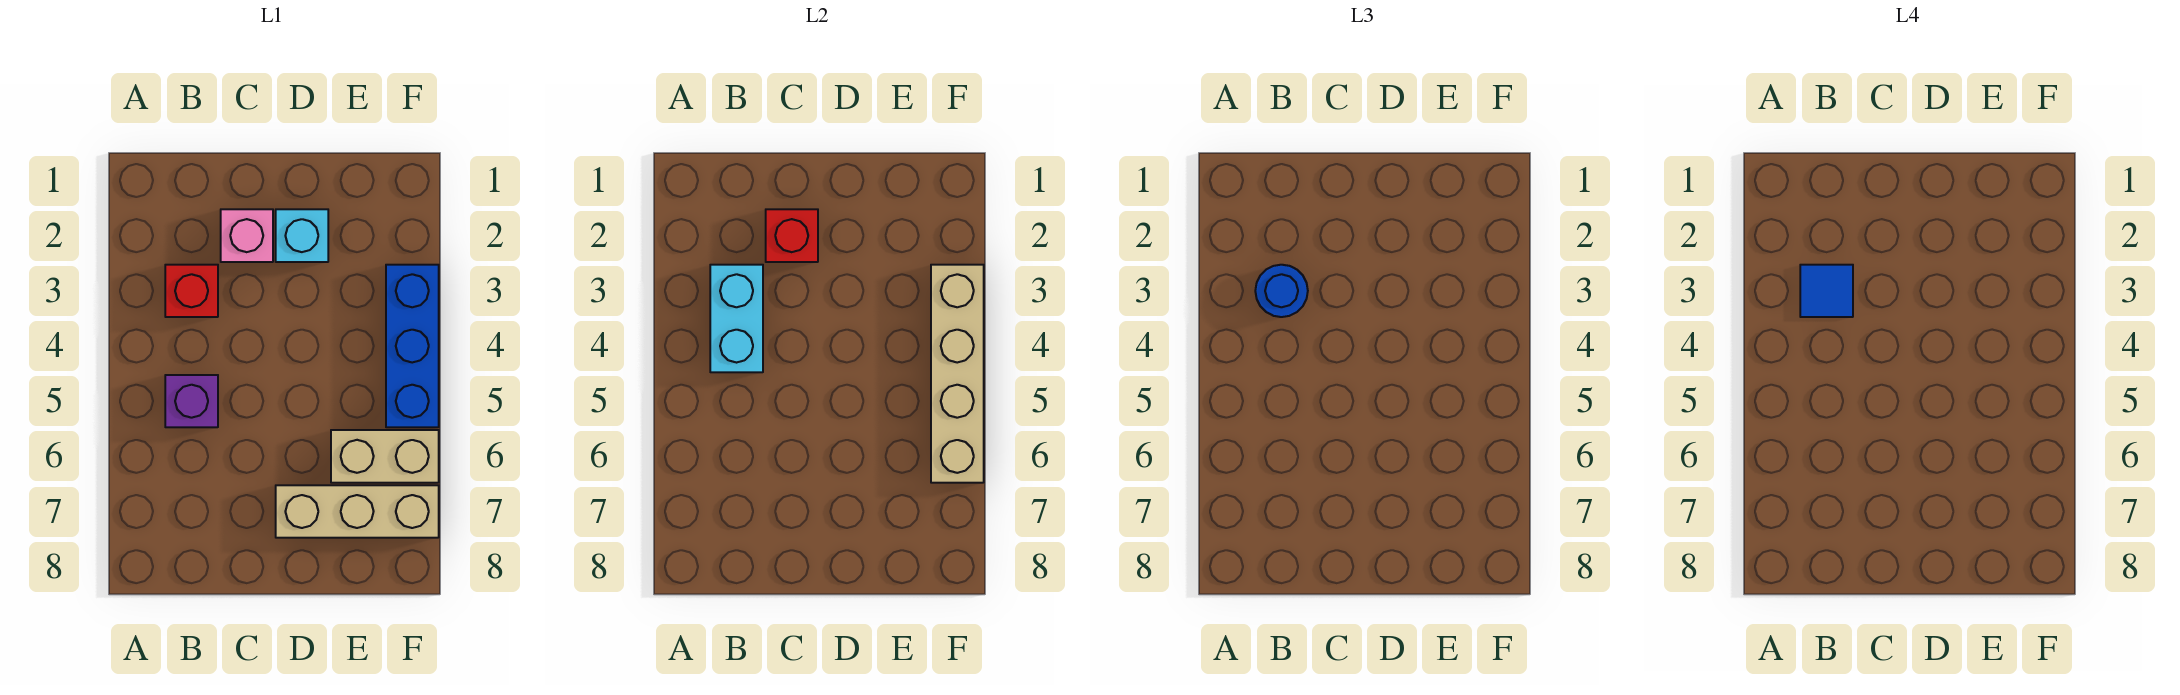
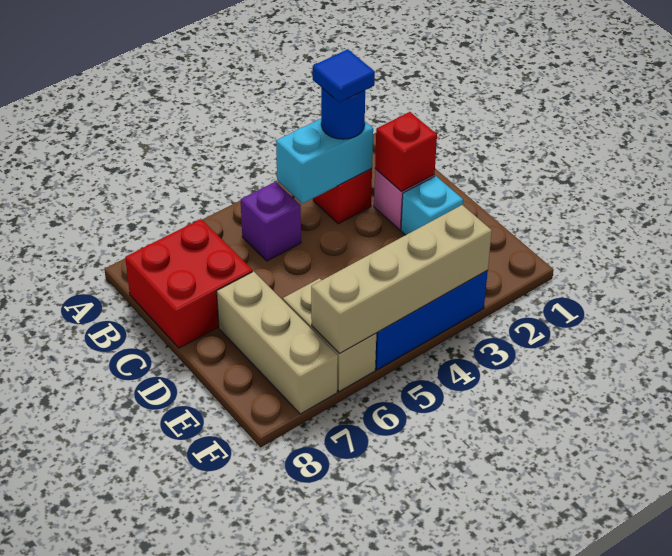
none -> red 2x2 brick [125,219,252,348]

